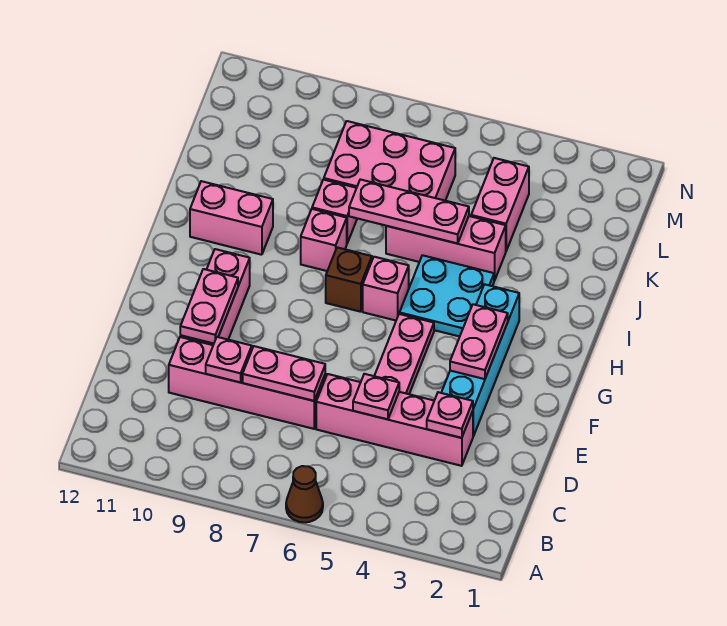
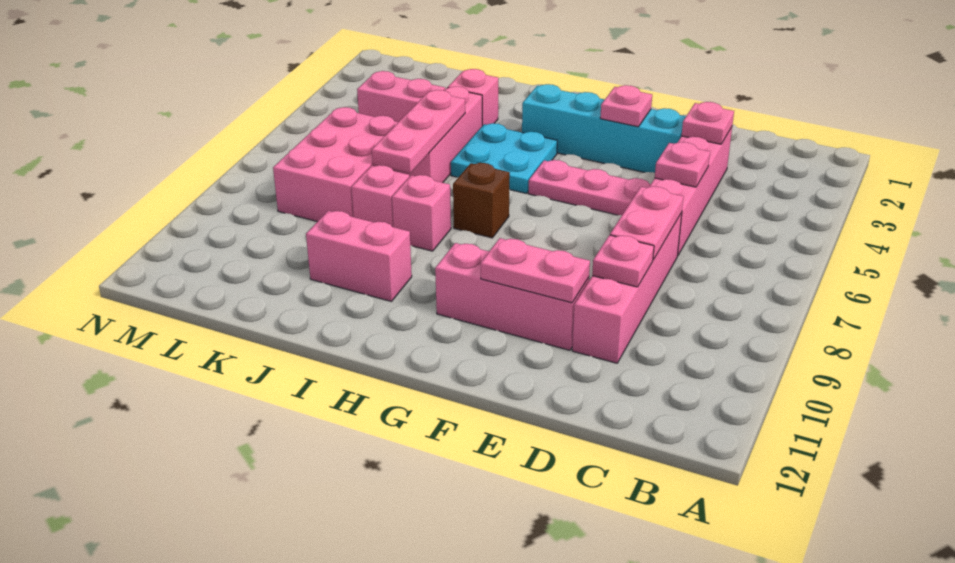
brown 1x1 cone [286,466,323,522] -> none
pink 1x2 plate [450,304,508,379] -> pink 1x1 plate [600,85,652,127]
pink 1x1 brick [363,257,409,320] -> pink 1x1 brick moved to [447,69,498,126]
pink 1x2 brick [190,181,273,255] -> pink 1x2 brick turned to [306,211,412,302]

